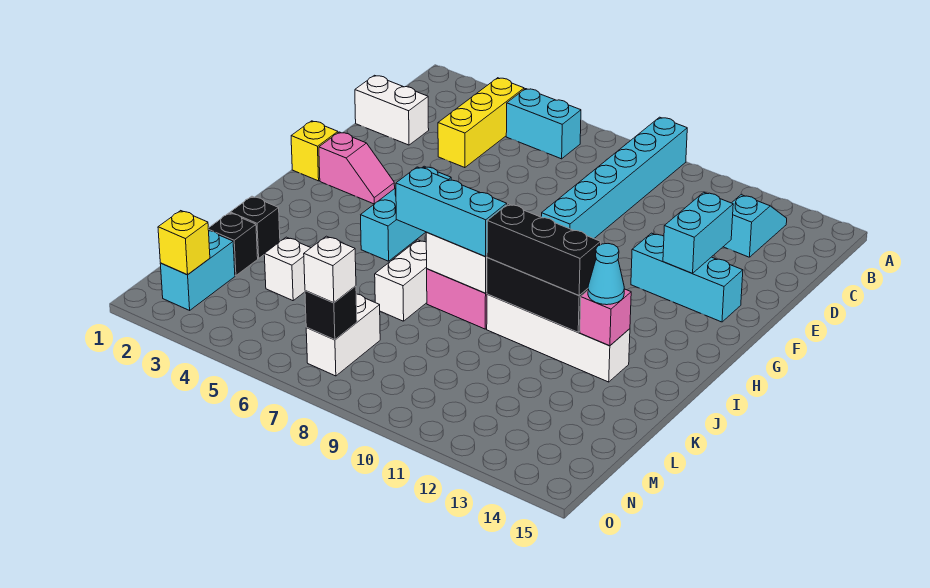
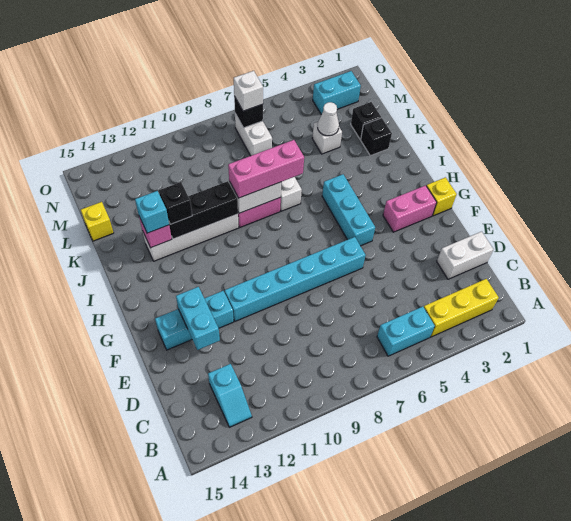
cyan 1x6 brick [541,117,687,238] -> cyan 1x6 brick turned to [225,237,366,321]
yellow 1x3 brick [438,78,524,168] -> yellow 1x3 brick turned to [424,279,499,337]
pink 1x2 slope [319,132,395,204] -> pink 1x2 brick [383,185,437,232]
cyan 1x3 brick [396,167,507,256] -> pink 1x3 brick [228,140,304,198]
black 1x3 brick [487,204,601,295] -> black 1x1 brick [159,182,192,224]
cyan 1x1 cone [588,244,624,305] -> cyan 1x1 brick [135,191,169,233]
none -> white 1x1 cone [318,102,339,136]
cyan 1x2 brick [160,231,235,310] -> cyan 1x2 brick turned to [313,71,361,115]
yellow 1x1 brick [158,211,210,275] -> yellow 1x1 brick moved to [81,202,114,241]

